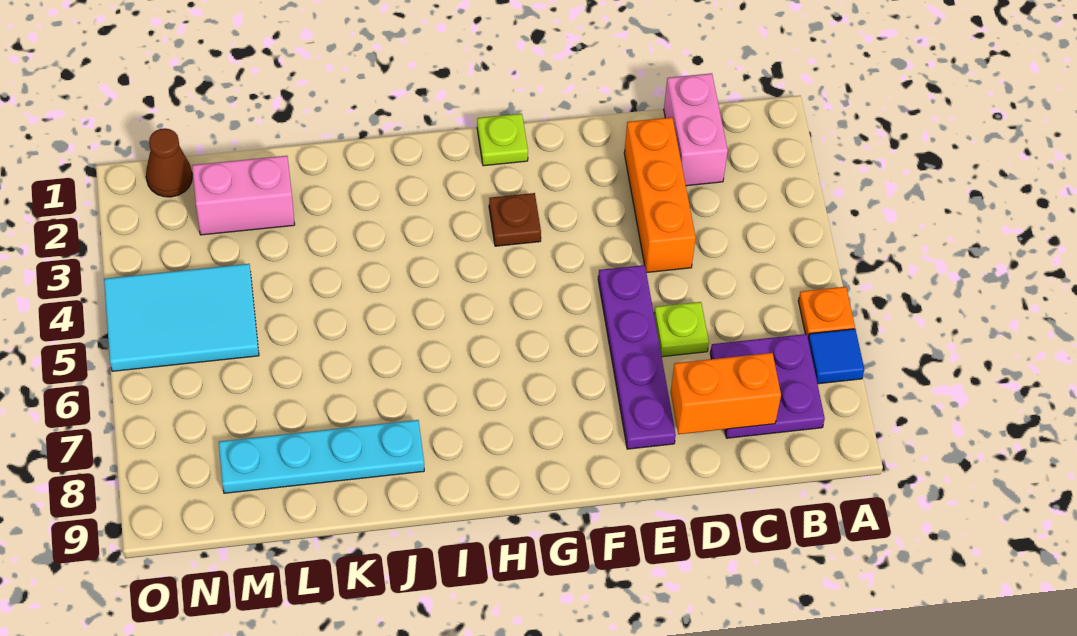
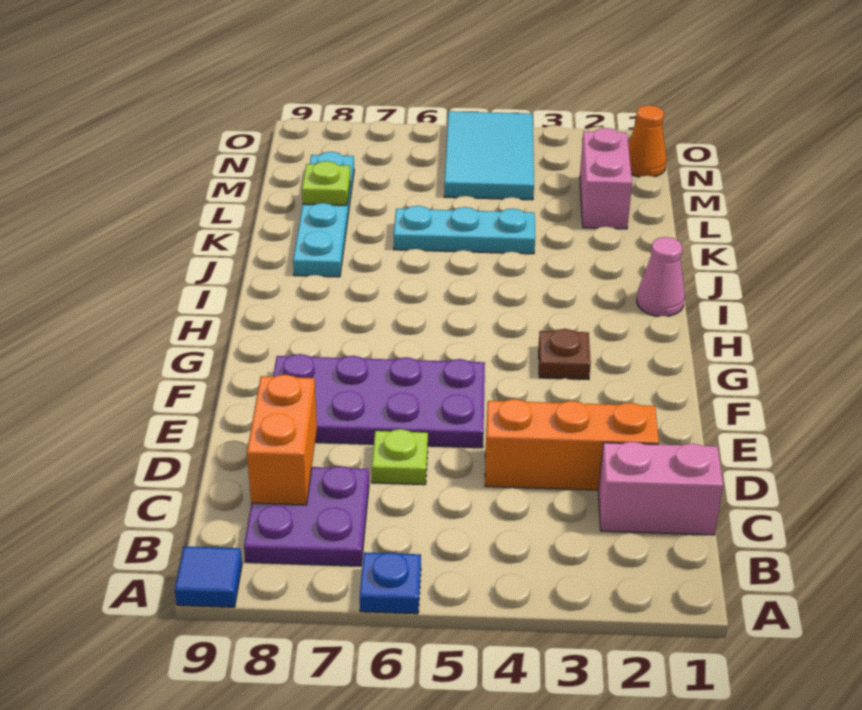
orange 1x1 plate [798,287,855,337] -> blue 1x1 plate [360,552,421,614]
blue 1x1 tile [808,329,864,384] -> blue 1x1 tile moved to [175,546,242,607]
purple 1x4 plate [598,265,676,449] -> purple 2x4 plate [273,354,485,448]
lime 1x1 plate [477,114,528,166] -> lime 1x1 plate moved to [302,161,350,205]
none -> pink 1x1 cone [637,237,685,316]
none -> cyan 1x3 plate [394,206,535,254]
brown 1x1 cone [146,128,192,197] -> orange 1x1 cone [628,105,666,177]

